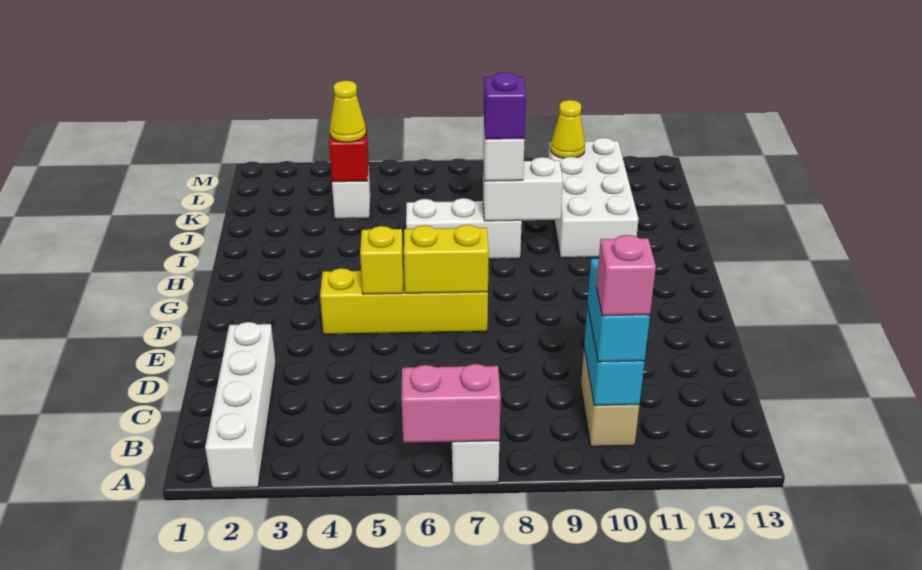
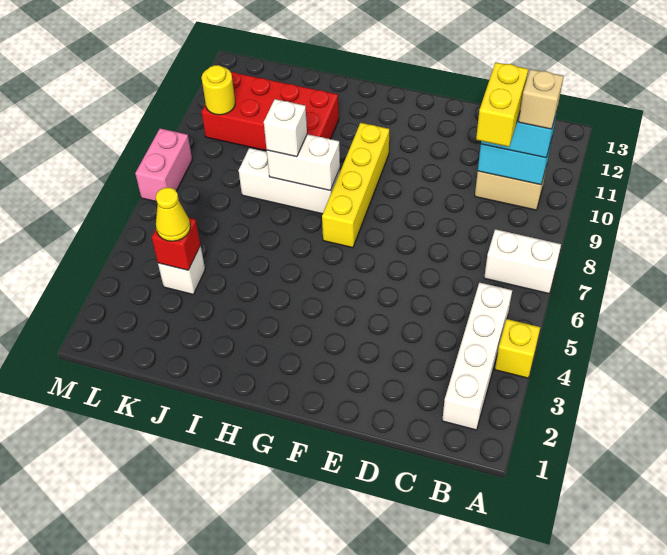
white 1x4 brick [205,322,276,488] -> white 1x4 brick turned to [442,282,512,430]
pink 1x2 brick [402,364,501,443] -> pink 1x2 brick moved to [135,128,192,201]
pink 1x1 brick [597,235,656,316] -> tan 1x1 brick [519,69,564,129]
yellow 1x4 brick [320,268,488,335] -> yellow 1x4 brick moved to [322,123,389,248]
yellow 1x1 brick [360,226,403,294] -> yellow 1x1 brick moved to [495,319,540,378]
yellow 1x2 brick [404,225,489,293] -> yellow 1x2 brick moved to [476,62,528,147]
white 1x3 brick [406,198,522,259] -> white 1x3 brick turned to [239,148,340,214]
white 1x2 brick [483,157,563,221] -> white 1x2 brick turned to [267,134,340,191]
purple 1x1 brick [484,72,526,139] -> none
white 2x4 brick [548,138,638,258] -> red 2x4 brick [202,72,339,151]
yellow 1x1 cone [551,100,585,158] -> yellow 1x1 round brick [202,65,235,115]

